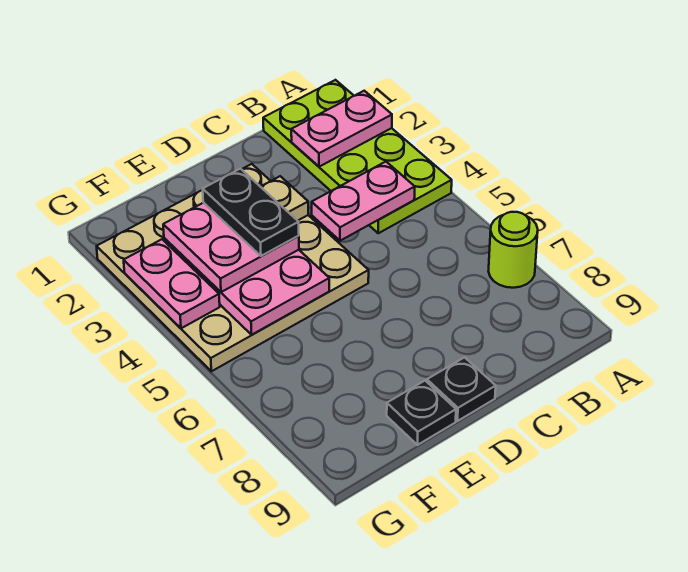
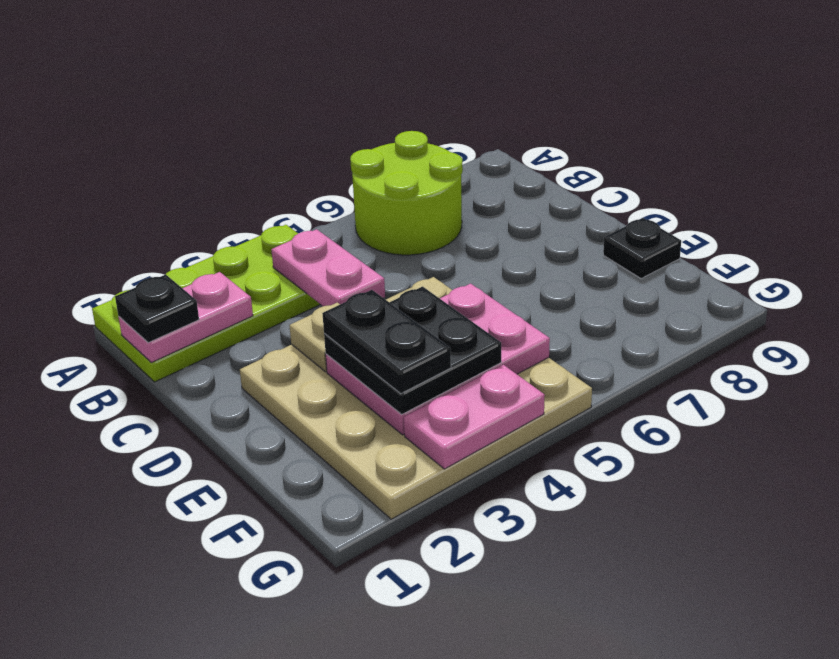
pink 1x2 plate [291,91,392,167] -> pink 1x2 plate turned to [119,272,253,363]
lime 1x1 round brick [489,212,538,288] -> lime 2x2 round brick [350,131,463,255]
black 1x1 plate [427,357,496,421] -> black 1x1 plate moved to [115,274,199,343]
pink 2x2 plate [163,203,299,292] -> black 2x2 plate [324,287,501,414]
black 1x2 plate [203,169,299,256] -> black 1x2 plate turned to [322,290,451,394]

